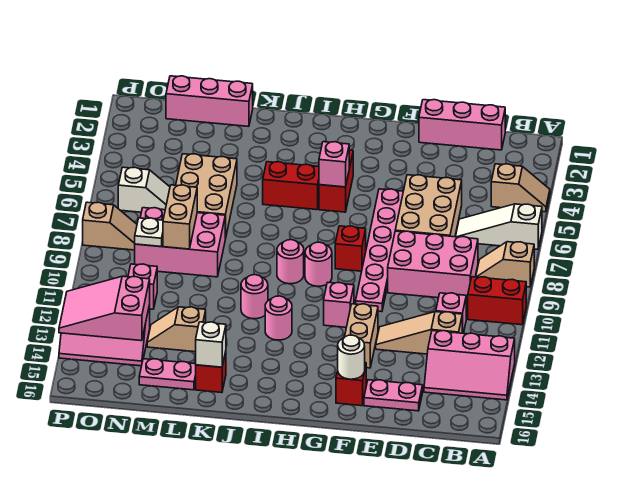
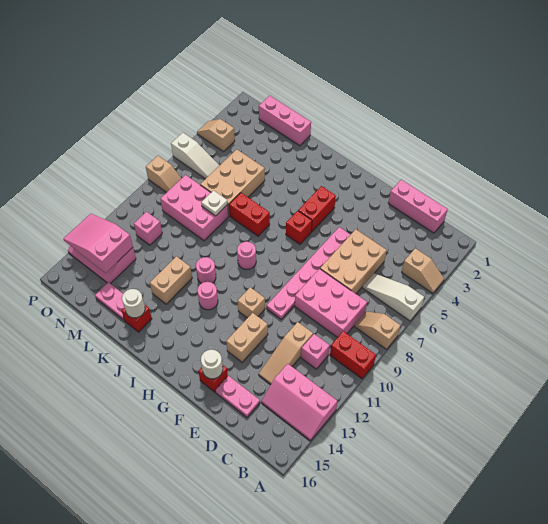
tan 1x3 slope [376,312,462,354] -> tan 1x3 slope turned to [259,322,313,384]
red 1x1 brick [335,226,366,271] -> red 1x1 brick moved to [286,211,312,244]
pink 1x1 brick [324,282,354,327] -> tan 1x1 brick [238,287,265,318]
pink 1x1 brick [319,142,349,187] -> none
pink 1x1 round brick [305,242,332,286] -> none
red 1x2 brick [263,162,319,210] -> red 1x2 brick moved to [229,193,270,236]
white 1x1 brick [196,322,226,367] -> white 1x1 round brick [122,289,145,318]
tan 1x2 slope [147,307,206,352] -> tan 1x2 slope moved to [197,119,235,152]
tan 1x2 brick [163,185,197,249] -> tan 1x2 brick moved to [150,256,192,304]
white 1x2 slope [118,167,170,212] -> white 1x3 slope [171,133,219,179]
white 1x1 plate [135,218,163,247] -> white 1x1 plate moved to [201,191,228,216]

